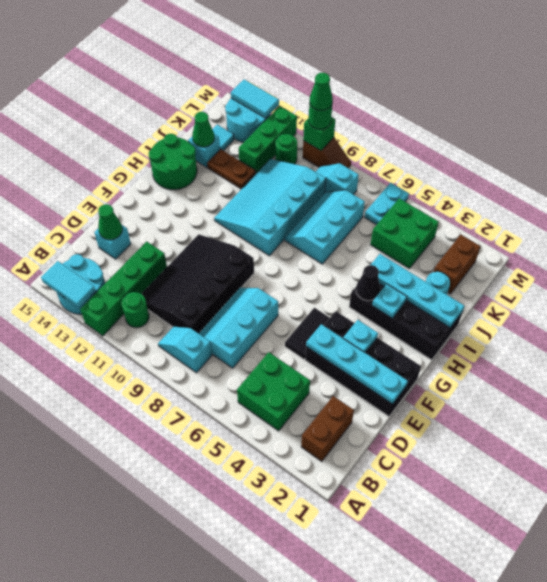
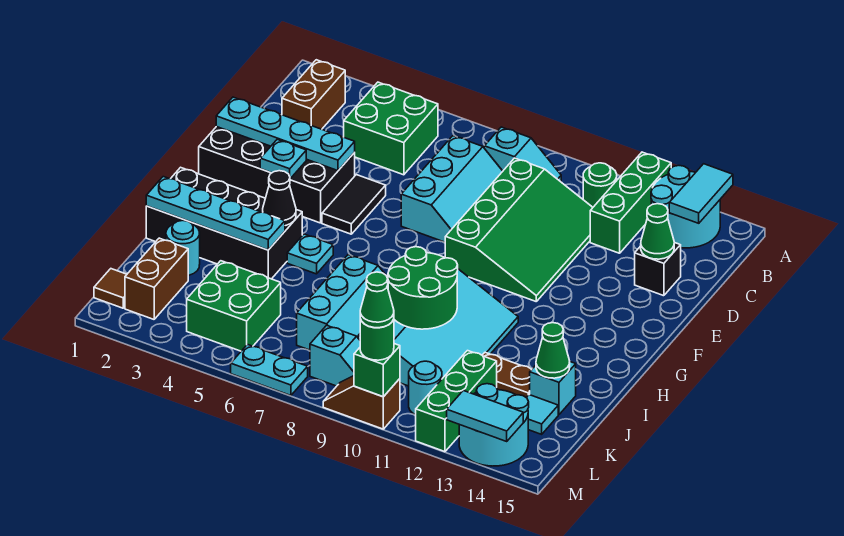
green 1x4 brick [80,241,167,336] -> green 1x3 brick [590,152,671,253]
cyan 1x2 tile [41,261,96,308] -> cyan 1x2 tile turned to [669,164,733,223]
black 3x4 slope [142,234,254,334] -> green 3x4 slope [445,158,593,301]
cyan 1x1 brick [94,225,131,259] -> black 1x1 brick [635,242,681,296]
cyan 1x1 plate [372,284,407,318] -> cyan 1x1 plate moved to [287,234,333,274]
green 2x2 round brick [149,134,197,190] -> green 2x2 round brick moved to [388,247,458,329]
none -> brown 1x1 tile [94,269,127,308]
cyan 1x2 plate [364,183,409,225] -> cyan 1x2 plate turned to [231,345,308,396]
green 1x1 round brick [275,134,297,164] -> cyan 1x1 round brick [409,361,442,415]

